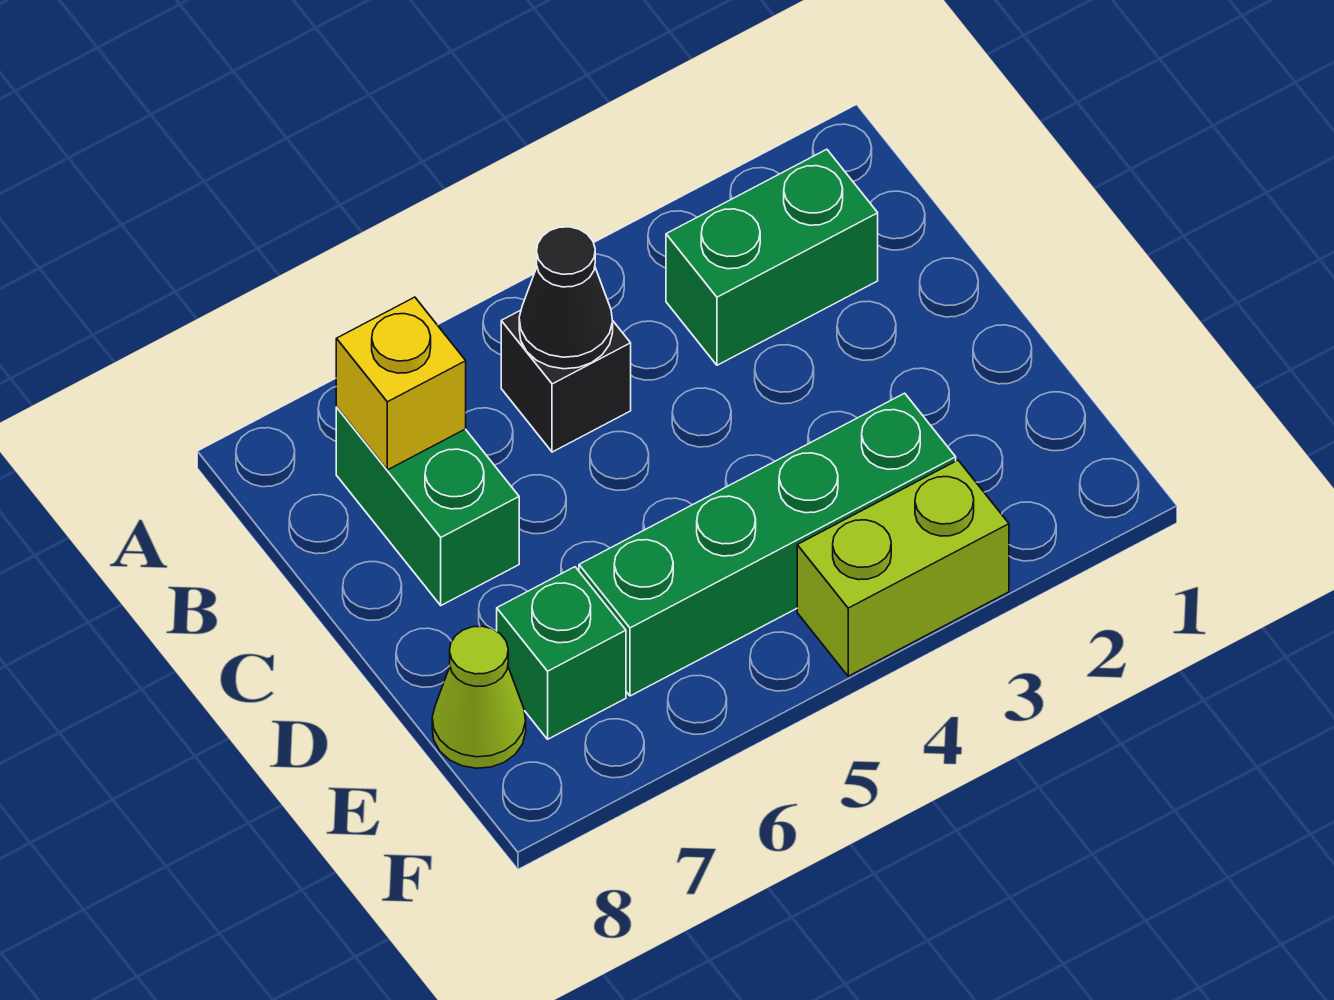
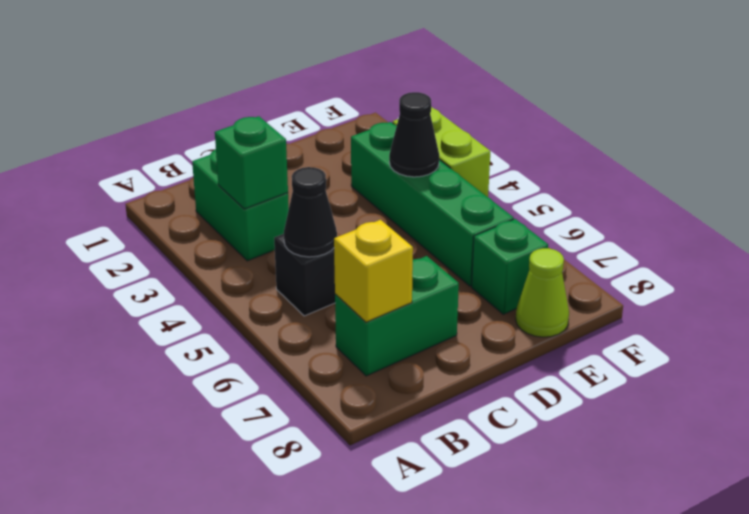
none -> green 1x1 brick [215,116,288,209]
none -> black 1x1 cone [389,92,439,177]

